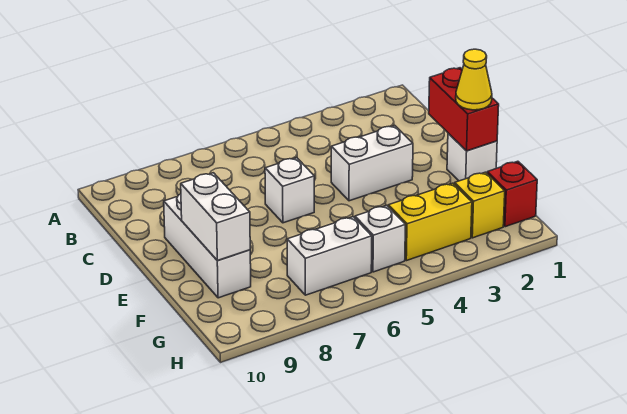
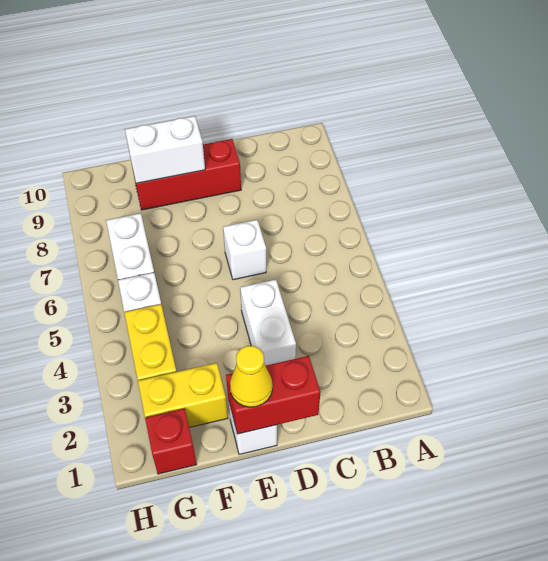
white 1x3 brick [164,194,251,298] -> red 1x3 brick [133,139,241,210]
yellow 1x1 brick [455,172,505,238] -> yellow 1x2 brick [138,363,228,427]

